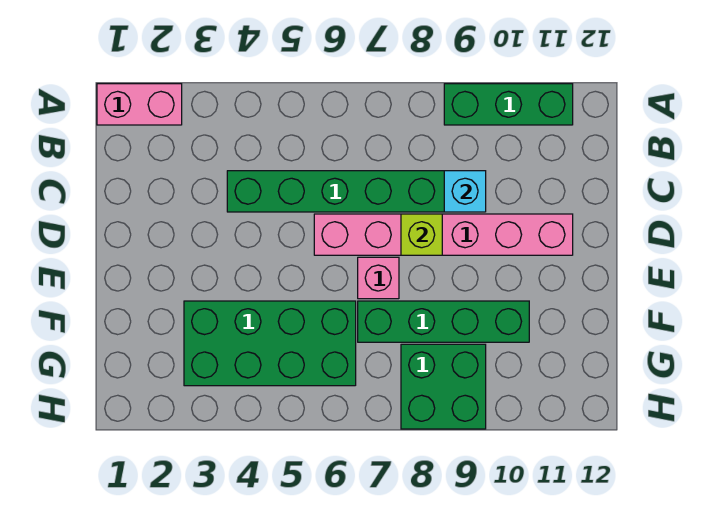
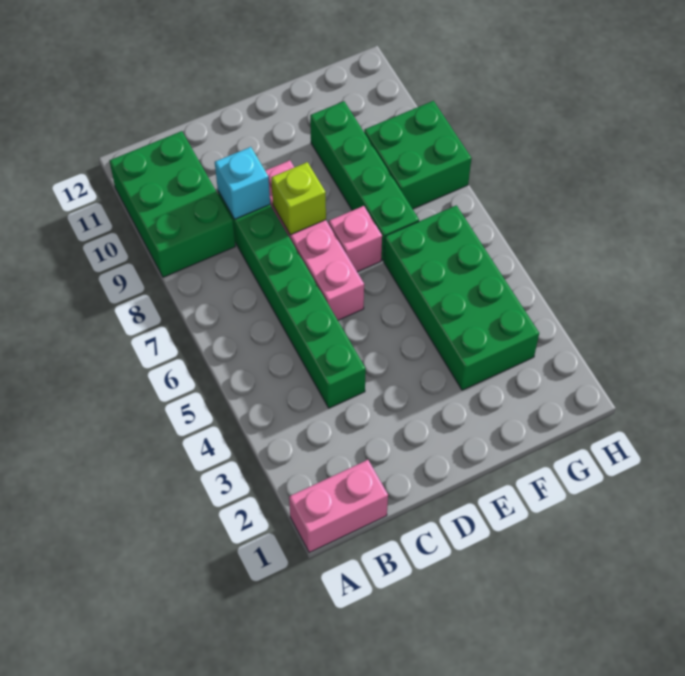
pink 1x2 brick [97,84,182,125] -> pink 1x2 brick turned to [289,460,388,553]
green 1x3 brick [444,84,573,125] -> green 2x3 brick [109,131,235,277]
pink 1x6 brick [314,214,573,255] -> pink 1x4 brick [265,160,364,320]

